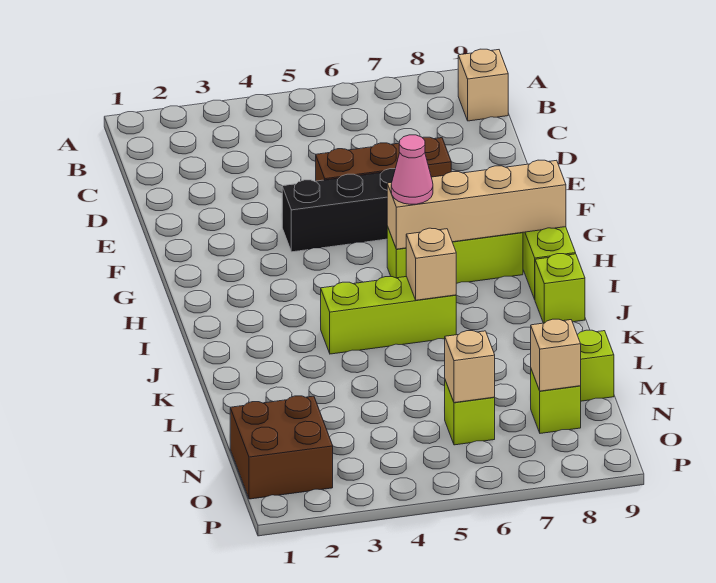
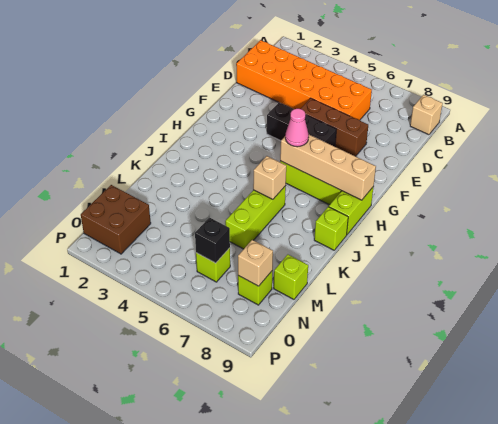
none -> orange 2x6 brick [236,40,372,120]
lime 1x3 brick [321,277,456,354] -> lime 1x3 brick turned to [225,186,286,249]
tan 1x1 brick [445,331,495,403] -> black 1x1 brick [195,217,230,263]

